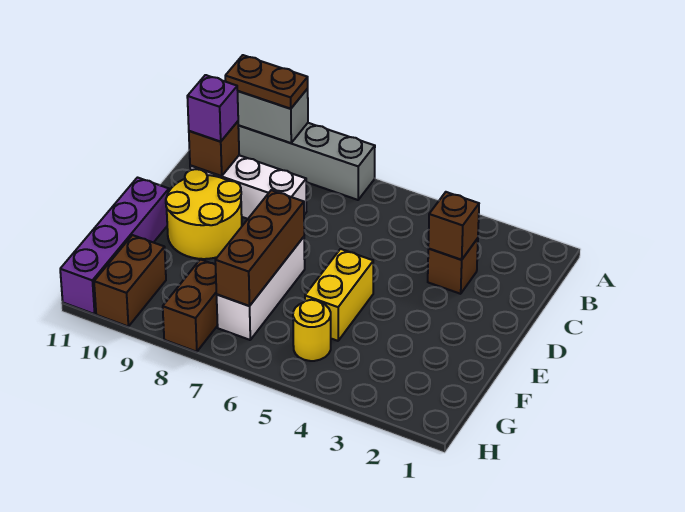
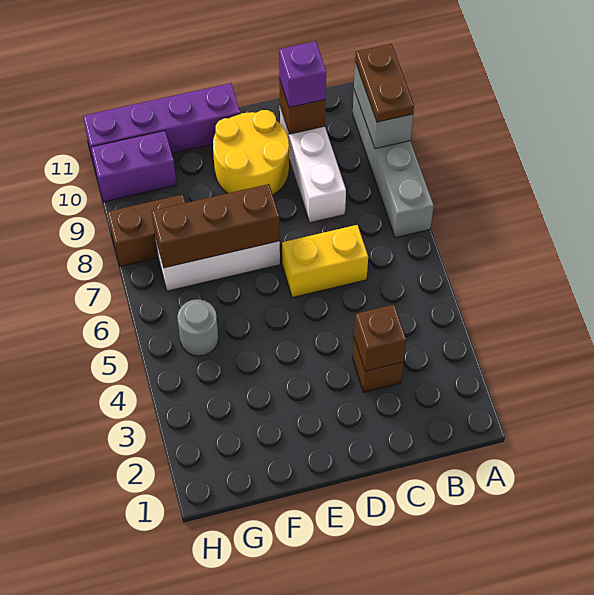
yellow 1x2 brick [305,249,373,341] -> yellow 1x2 brick moved to [282,225,368,298]
yellow 1x1 round brick [293,300,331,361] -> grey 1x1 round brick [177,299,218,356]
brown 1x2 brick [94,235,166,326] -> purple 1x2 brick [91,131,176,202]

